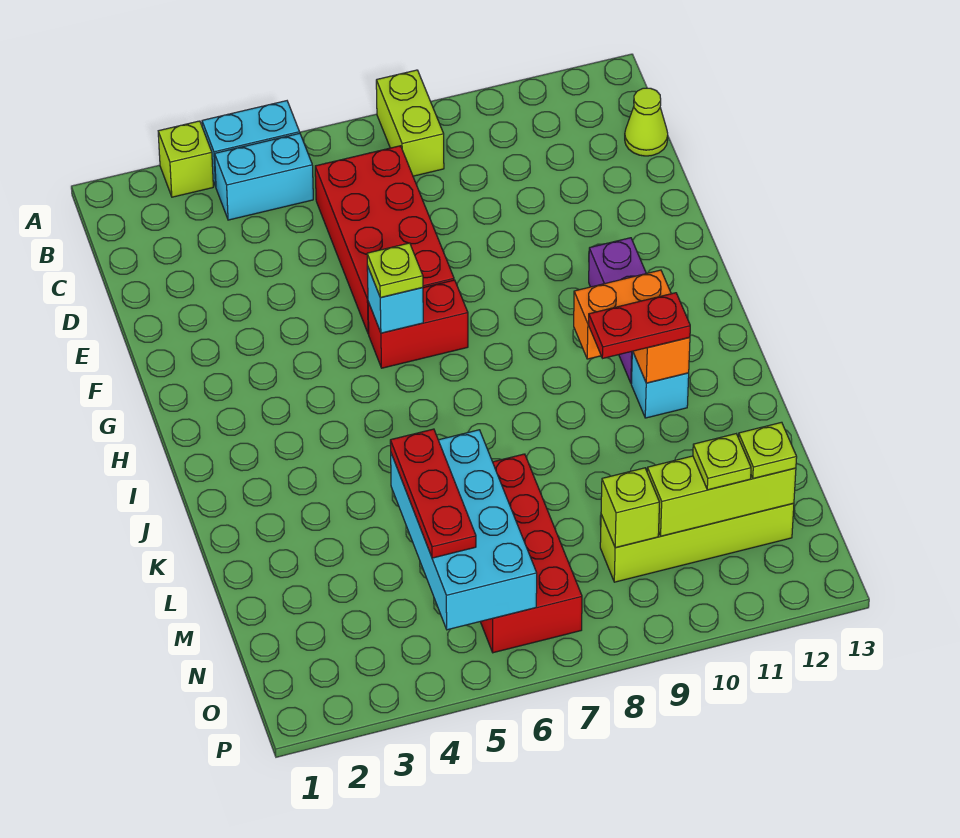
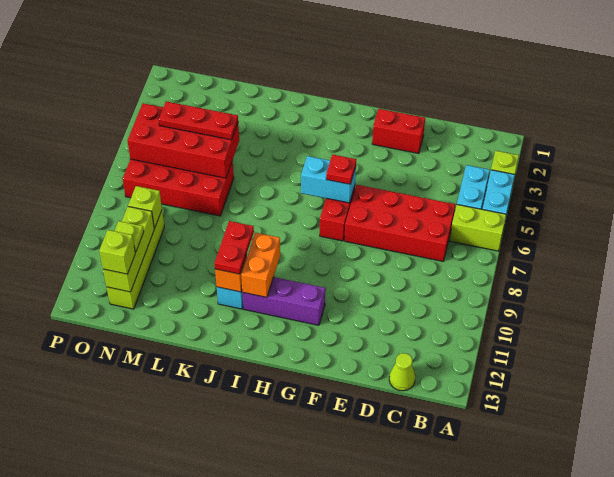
lime 1x2 brick [376,70,444,176] -> lime 1x2 brick moved to [450,205,506,251]
none -> red 1x2 brick [372,109,425,154]
cyan 1x1 brick [367,266,423,333] -> cyan 1x2 brick [301,156,356,203]
lime 1x1 plate [367,243,423,297] -> red 1x1 plate [326,155,356,184]
cyan 2x4 brick [391,430,537,630] -> red 2x4 brick [127,103,239,178]
lime 1x1 plate [738,422,797,479] -> lime 1x1 brick [99,230,135,274]

